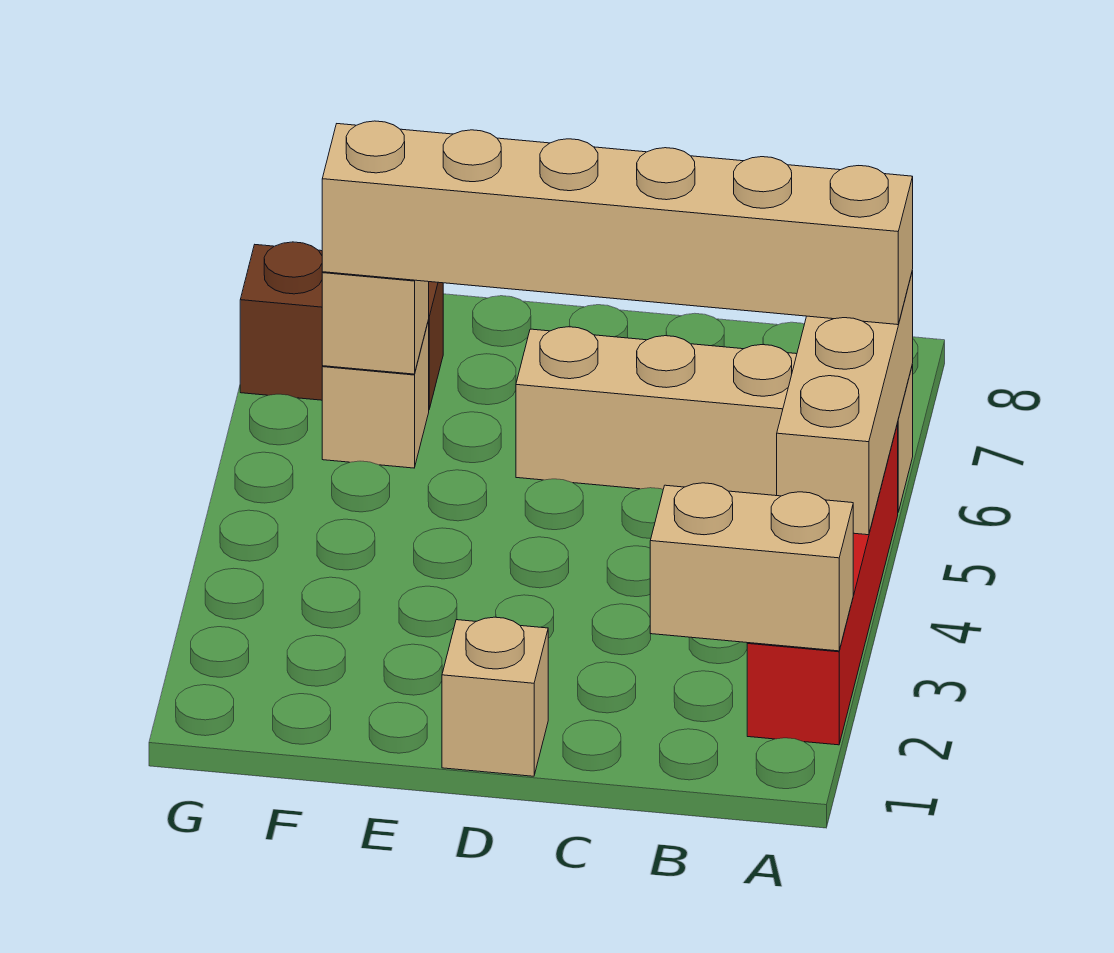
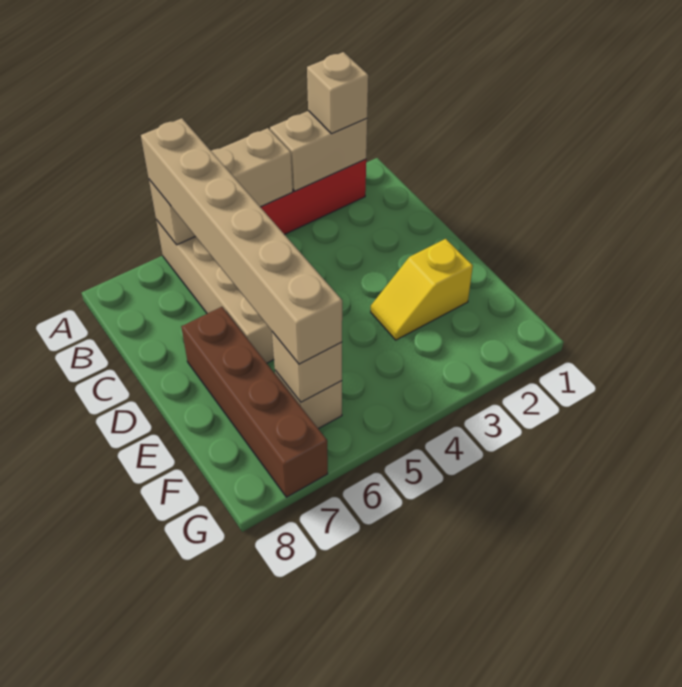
tan 1x2 brick [650,483,853,651] -> tan 1x2 brick turned to [270,111,367,191]
tan 1x1 brick [442,617,548,776] -> tan 1x1 brick moved to [307,52,368,134]
none -> yellow 1x2 slope [371,239,473,340]
brown 1x2 brick [240,242,443,409] -> brown 1x4 brick [181,307,328,497]

